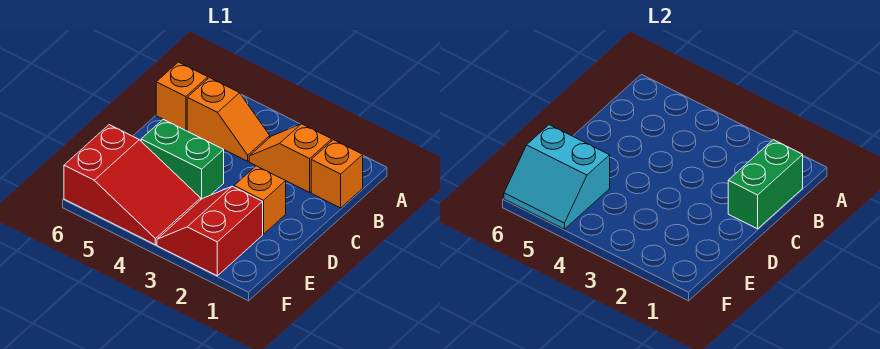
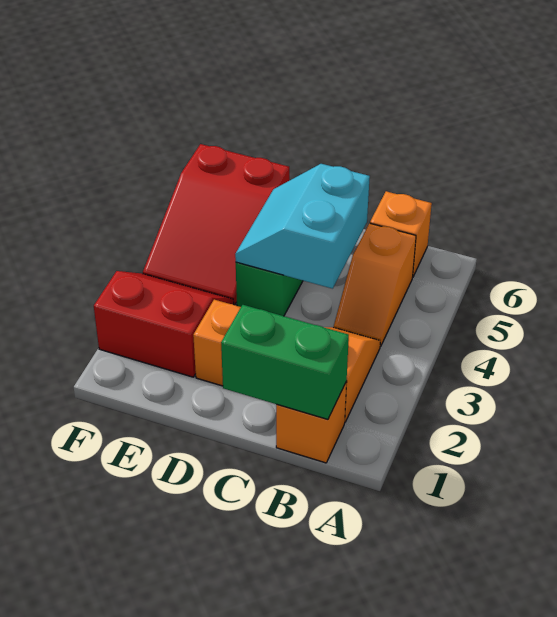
cyan 2x2 slope [504,125,610,229] -> cyan 2x2 slope moved to [235,164,370,289]

